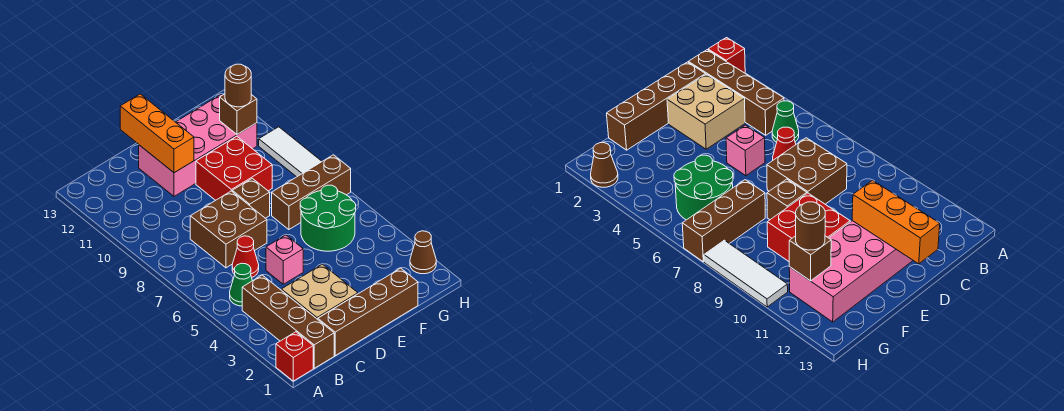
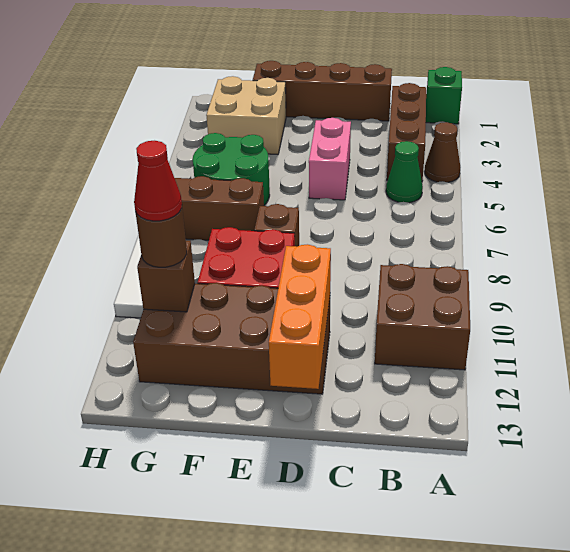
red 1x1 brick [276,332,313,381] -> green 1x1 brick [426,67,462,124]
brown 1x4 brick [242,275,334,368] -> brown 1x3 brick [387,83,426,181]
tan 2x2 brick [281,264,358,319] -> tan 2x2 brick moved to [206,76,286,155]
red 1x1 cone [232,236,259,277] -> red 1x1 cone moved to [134,141,182,221]
brown 2x2 brick [190,191,267,268] -> brown 2x2 brick moved to [375,264,470,370]
pink 1x1 brick [266,235,303,284] -> pink 1x2 brick [309,118,351,200]
pink 2x4 brick [139,94,257,196] -> brown 2x4 brick [133,283,330,394]
brown 1x1 cone [410,231,436,274] -> brown 1x1 cone moved to [424,122,461,182]

